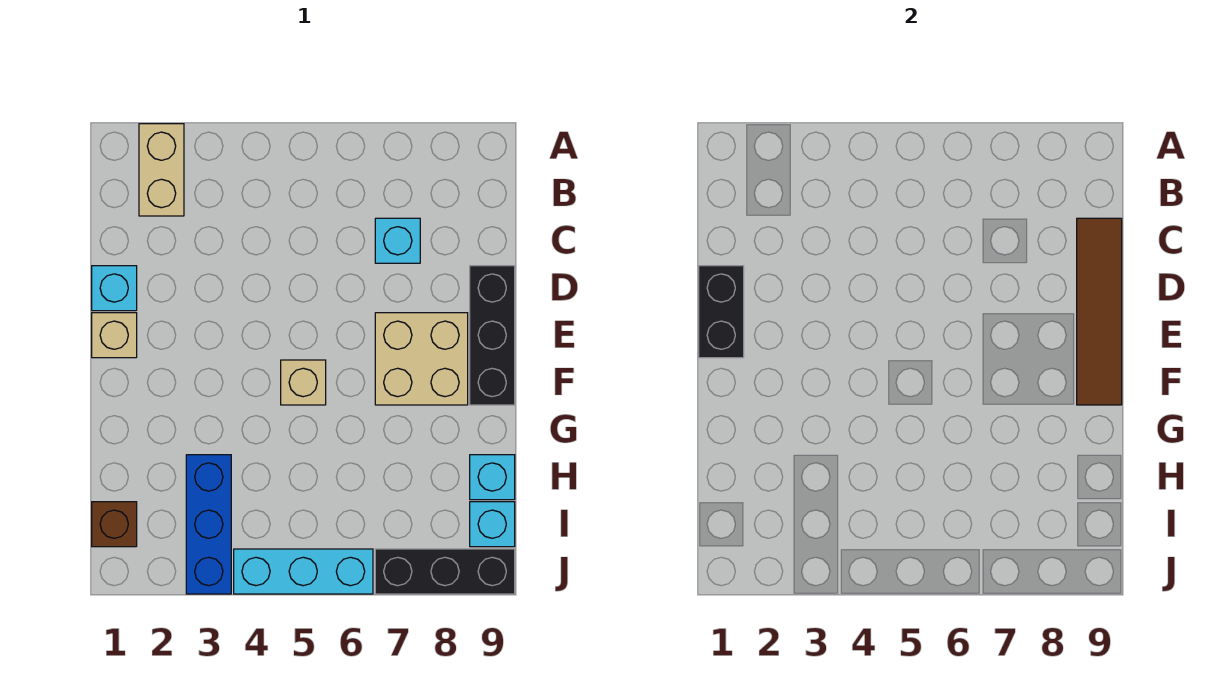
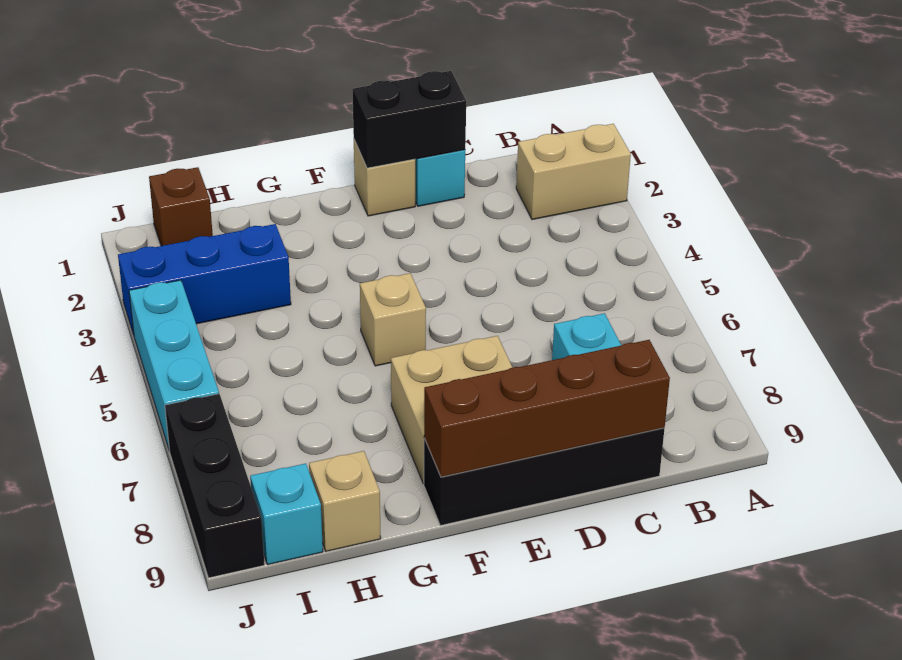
brown 1x4 tile [1077,218,1122,405] -> brown 1x4 brick [424,340,670,477]
black 1x3 brick [470,266,515,405] -> black 1x4 brick [424,428,664,526]
cyan 1x1 brick [470,455,515,500] -> tan 1x1 brick [309,451,381,551]

